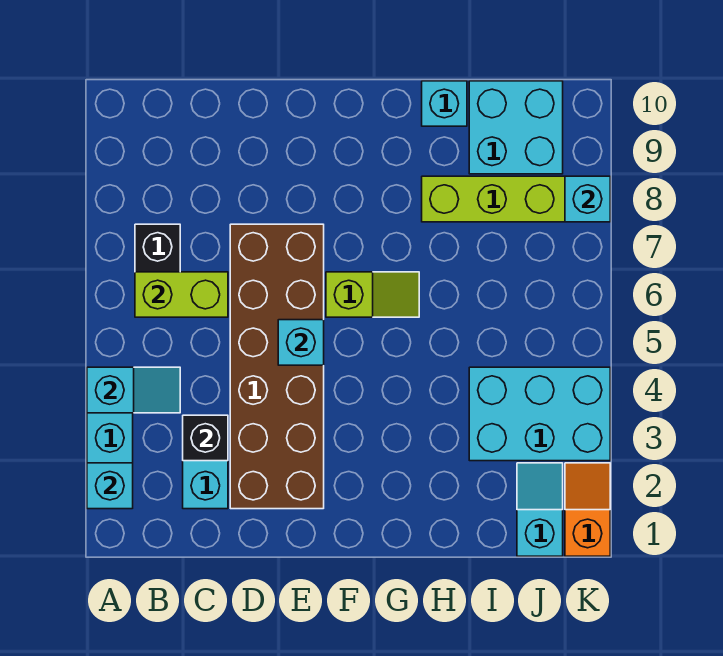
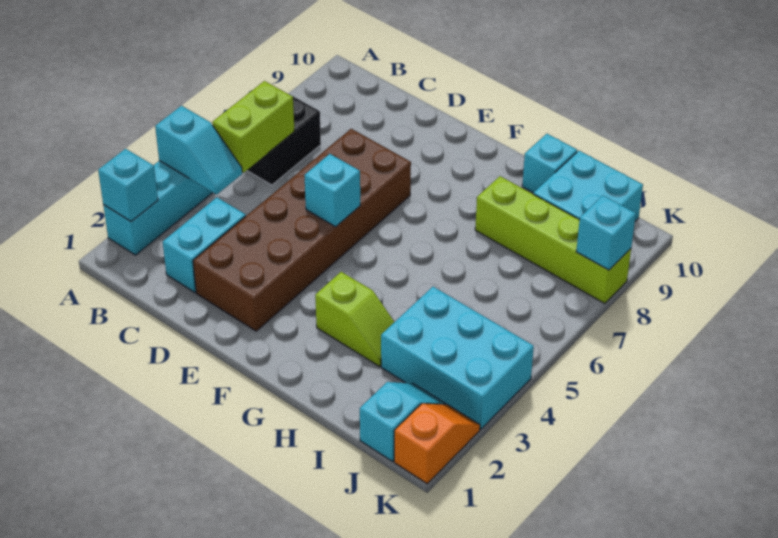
lime 1x2 brick [135,272,228,317] -> lime 1x2 brick turned to [212,81,294,173]
black 1x1 brick [183,415,228,461] -> none
lime 1x2 slope [326,272,419,317] -> lime 1x2 slope moved to [315,272,394,366]

